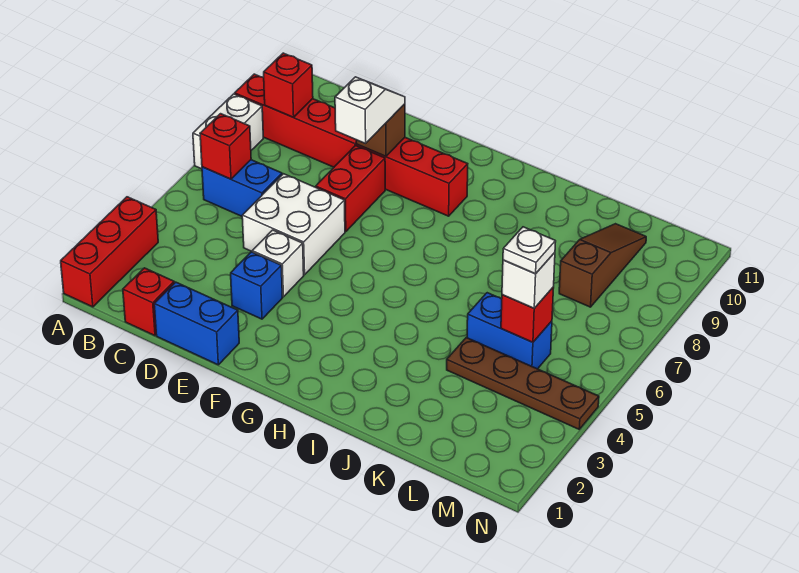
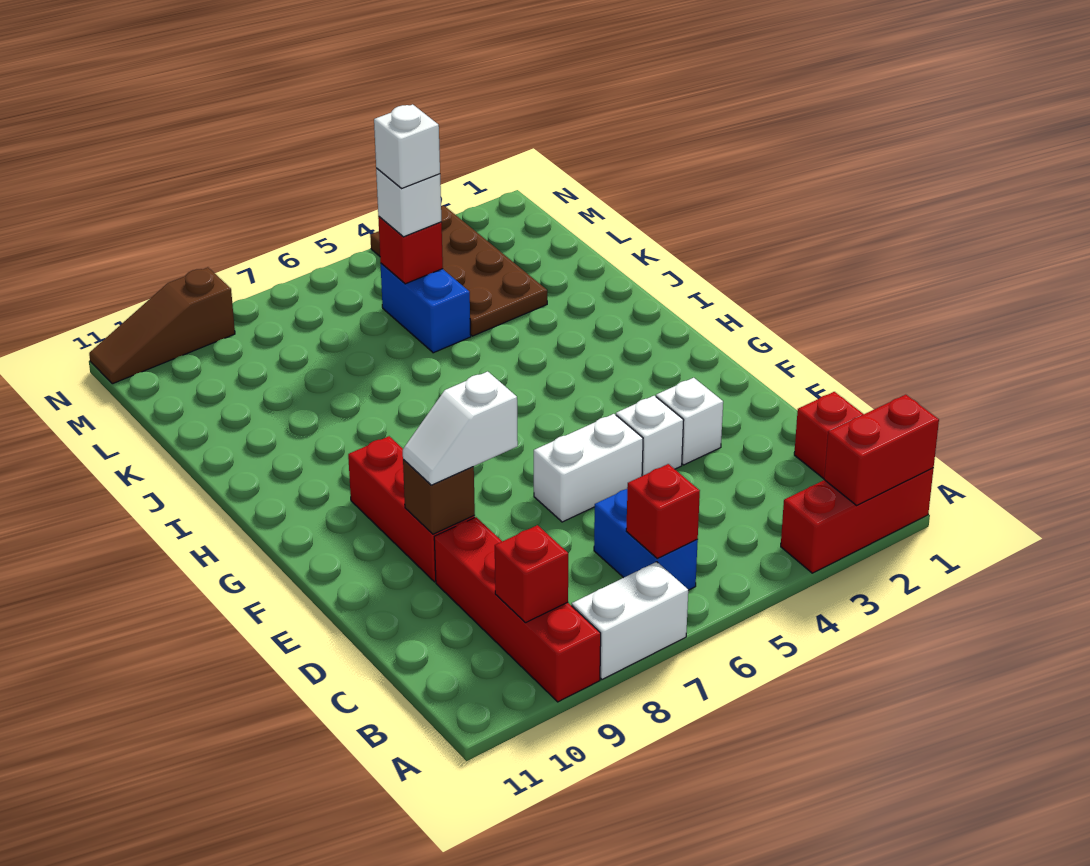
blue 1x2 brick [154,282,239,365] -> none
white 2x2 brick [242,174,345,275] -> white 1x2 brick [534,414,643,522]
blue 1x1 brick [231,252,282,319] -> white 1x1 brick [656,378,723,465]
red 1x2 brick [316,146,385,232] -> red 1x2 brick moved to [824,395,939,505]
brown 1x4 plate [447,338,599,429] -> brown 2x4 plate [370,206,547,336]
white 1x1 plate [503,227,556,274] -> white 1x1 brick [374,104,440,188]
brown 1x3 slope [559,224,646,307] -> brown 1x3 slope moved to [89,267,235,384]

